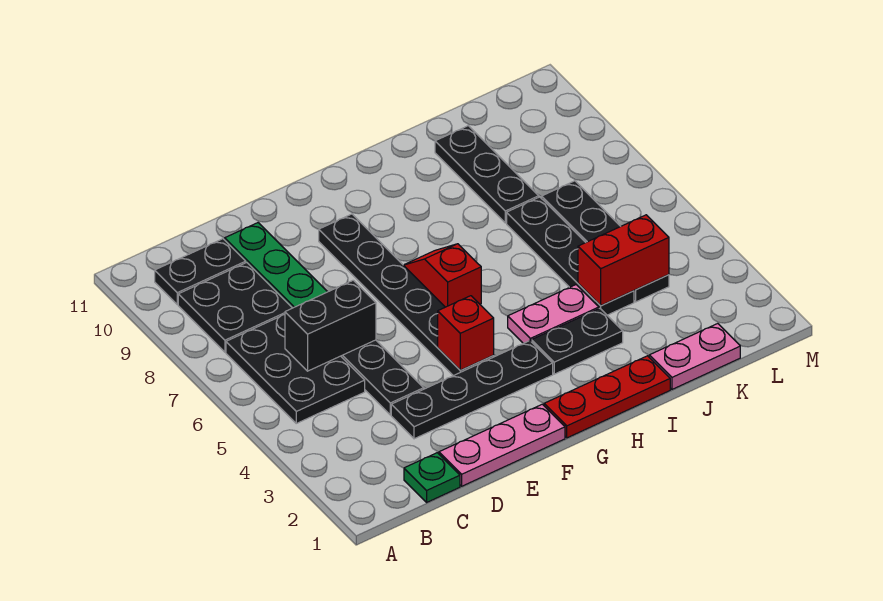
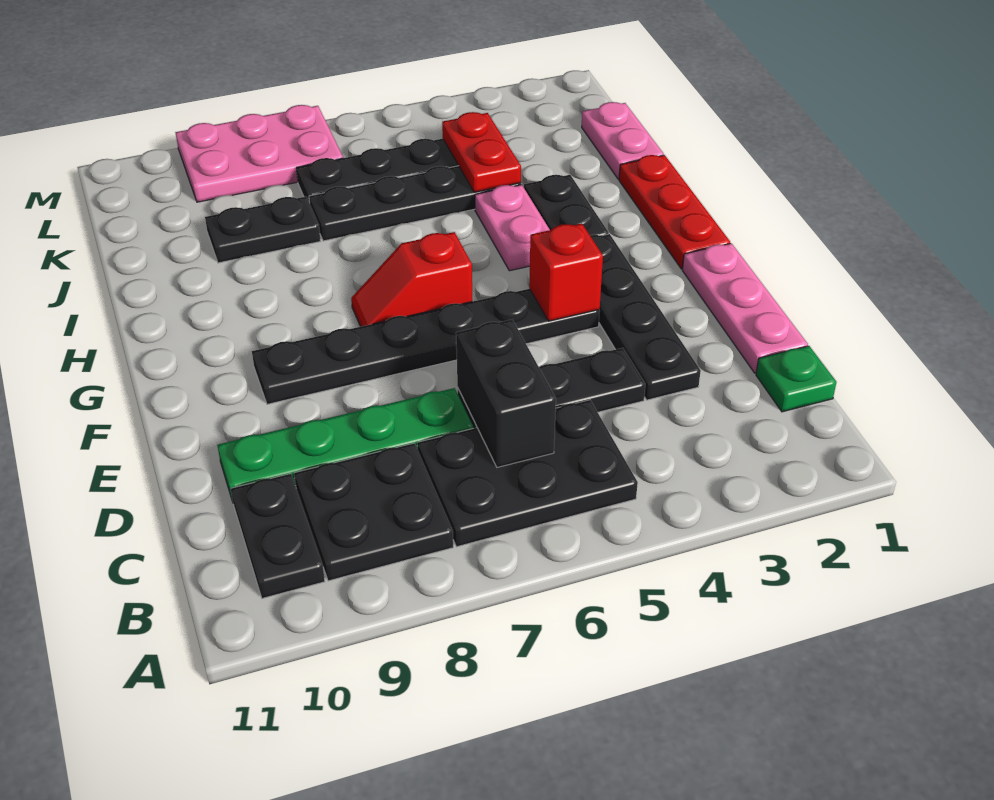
red 1x2 brick [578,215,669,306] -> red 1x2 plate [442,112,521,192]
black 1x3 plate [435,126,539,223] -> black 1x2 plate [205,197,321,263]
none -> pink 2x3 plate [175,105,343,202]

